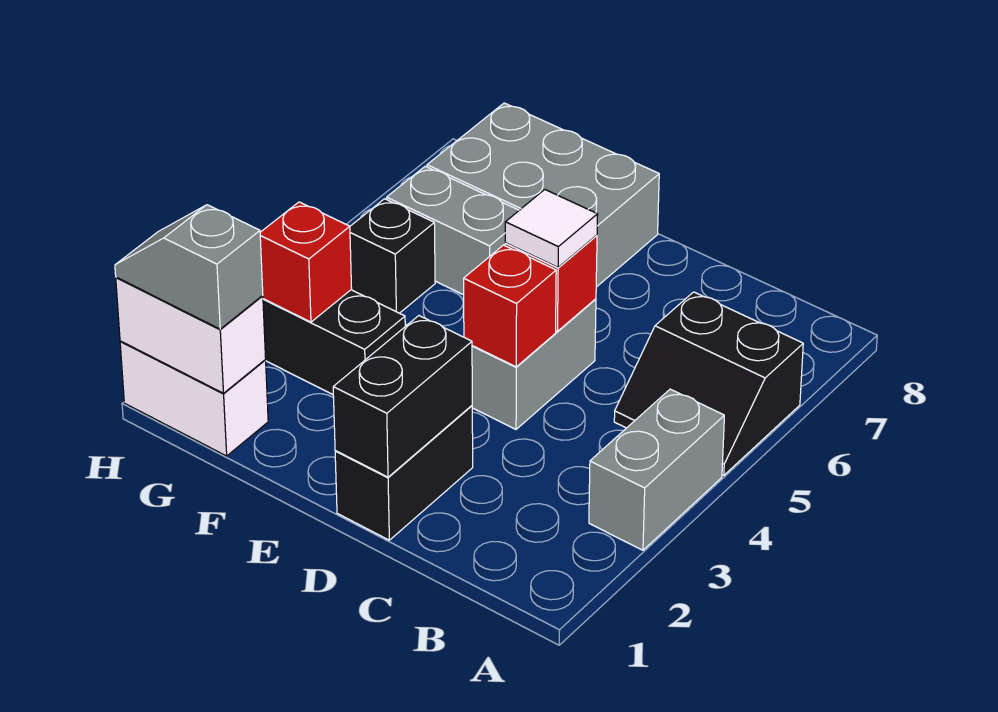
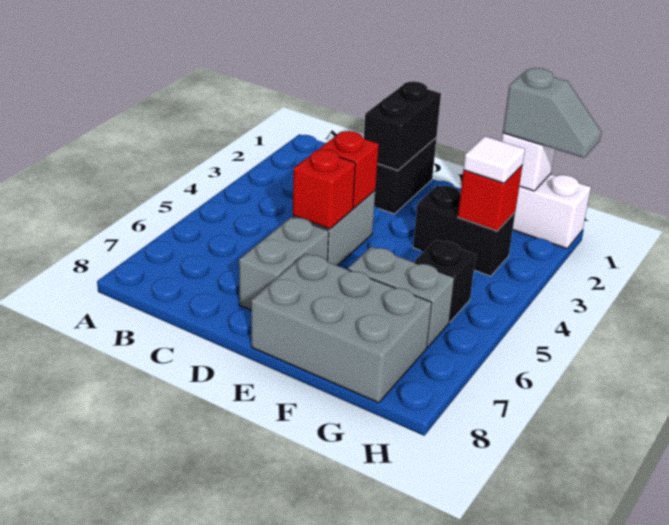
grey 1x2 brick [589,389,724,550] -> grey 1x2 brick moved to [239,217,329,310]
black 2x2 slope [614,292,803,475] -> none
white 1x1 tile [505,190,598,267] -> white 1x1 tile moved to [463,136,525,183]
white 1x2 brick [116,277,266,393] -> white 1x1 brick [502,133,555,191]

